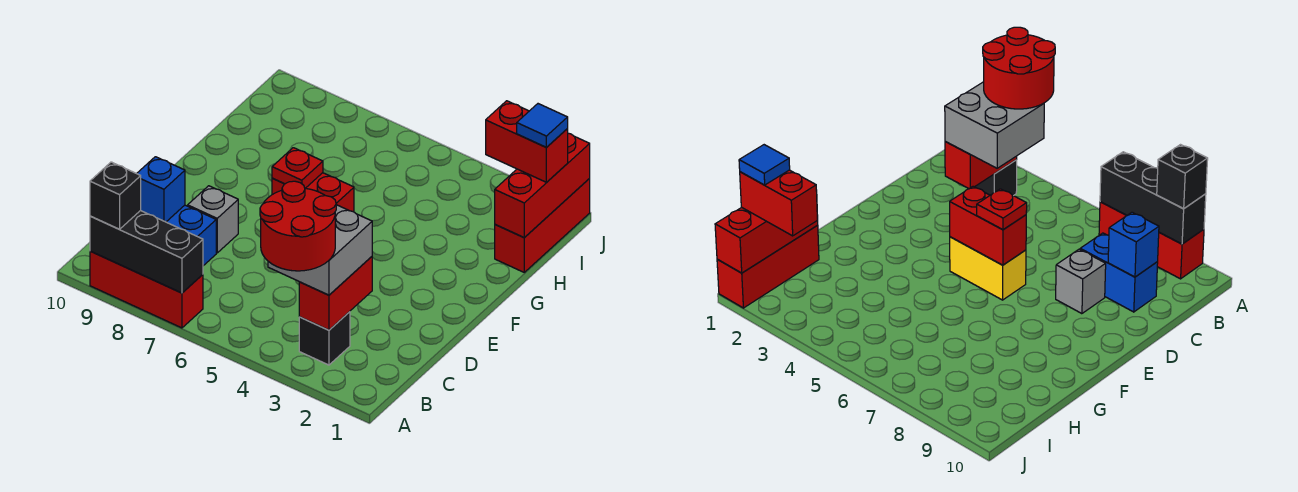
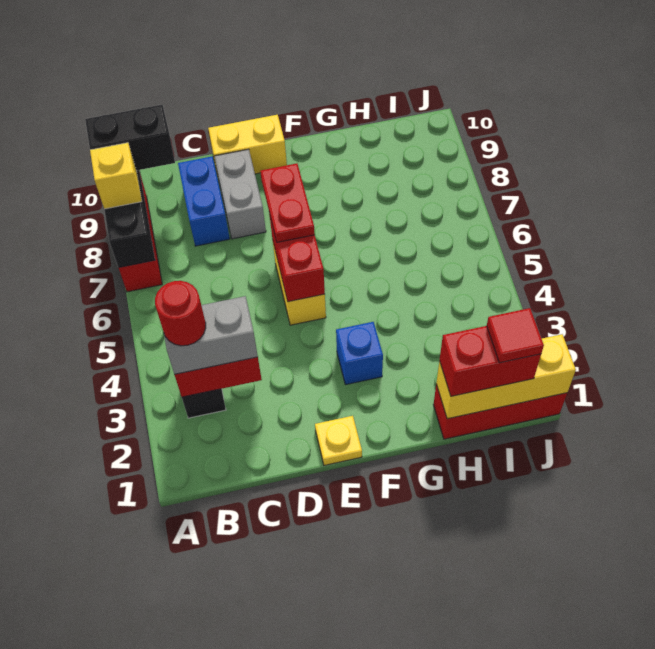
red 2x2 round brick [260,181,336,271] -> red 1x1 round brick [155,281,206,346]
none -> yellow 1x1 brick [90,143,142,209]
black 1x1 brick [90,162,141,229] -> black 1x2 brick [85,105,175,171]
grey 2x2 brick [268,205,372,295] -> grey 1x2 brick [164,296,258,374]
blue 1x1 brick [137,157,185,222] -> blue 1x1 brick moved to [336,322,383,384]
grey 1x1 brick [188,186,238,253] -> grey 1x2 brick [214,149,266,239]
none -> yellow 1x2 brick [208,115,287,174]
none -> yellow 1x1 plate [315,416,362,465]
red 1x1 plate [272,148,323,188] -> red 1x2 plate [260,163,315,242]
red 1x3 brick [495,133,590,238] -> yellow 1x3 brick [436,334,576,419]
red 1x2 brick [486,101,568,182] -> red 1x2 brick turned to [440,326,541,396]
blue 1x1 tile [517,104,568,147] -> red 1x1 tile [487,308,544,363]

